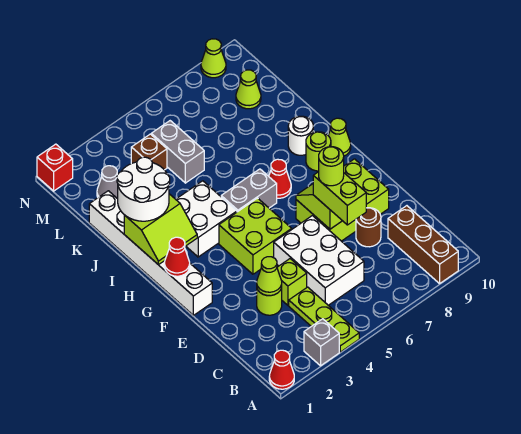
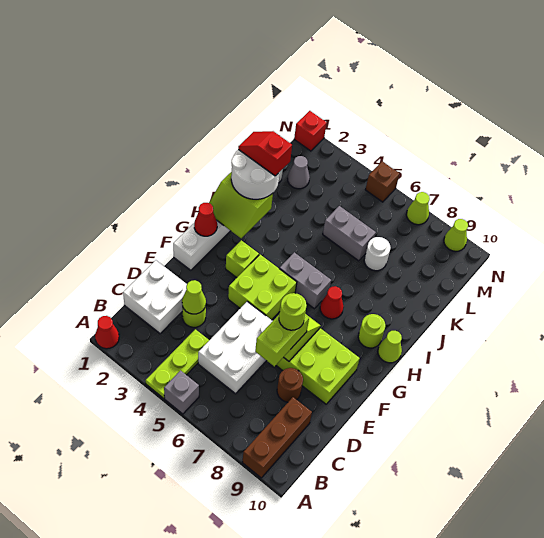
grey 1x1 brick [304,319,339,366] -> grey 1x1 brick moved to [164,371,199,414]
lime 1x1 brick [277,259,307,305] -> lime 1x1 brick moved to [226,240,259,278]
white 2x2 brick [176,181,237,257] -> white 2x2 brick moved to [123,260,187,334]
white 1x1 round brick [288,116,313,155] -> white 1x1 round brick moved to [364,237,391,271]
none -> red 1x2 slope [238,131,292,176]
grey 1x2 brick [151,121,204,183] -> grey 1x2 brick turned to [323,206,376,261]
brown 1x1 brick [131,134,167,170] -> brown 1x1 brick moved to [365,161,400,202]
lime 1x1 cone [236,70,261,109] -> lime 1x1 cone moved to [406,192,430,225]

